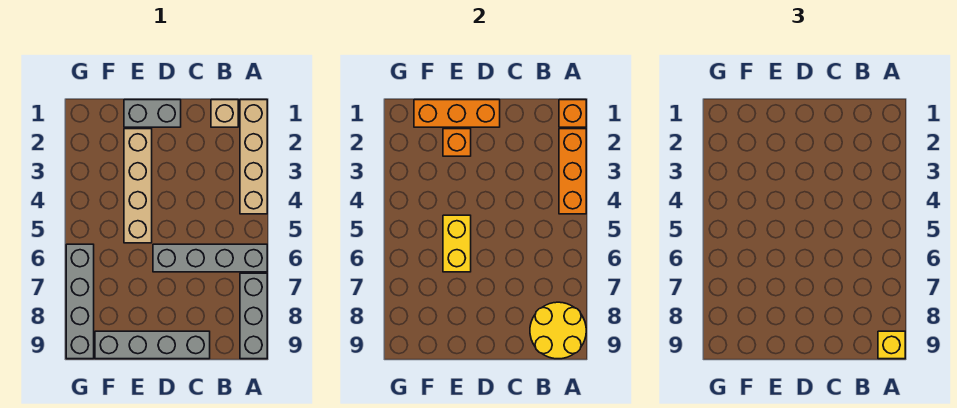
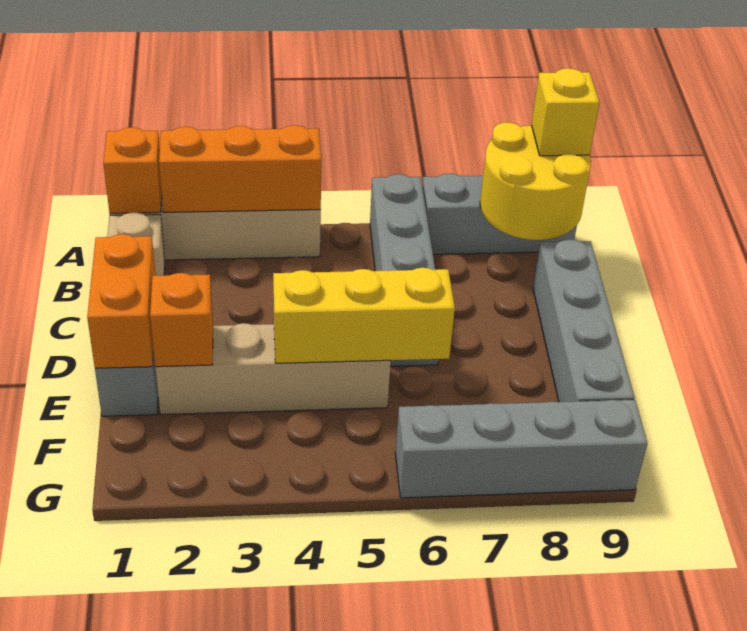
orange 1x3 brick [414,100,500,127] -> orange 1x2 brick [87,234,156,368]
yellow 1x2 brick [443,215,471,272] -> yellow 1x3 brick [273,268,455,363]

